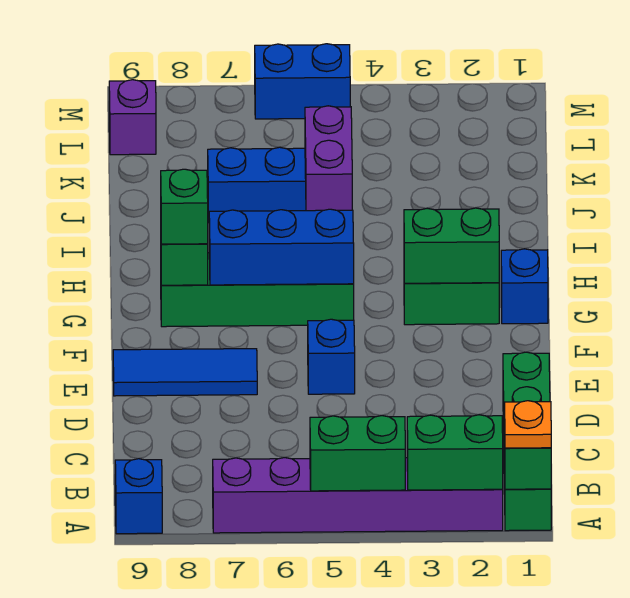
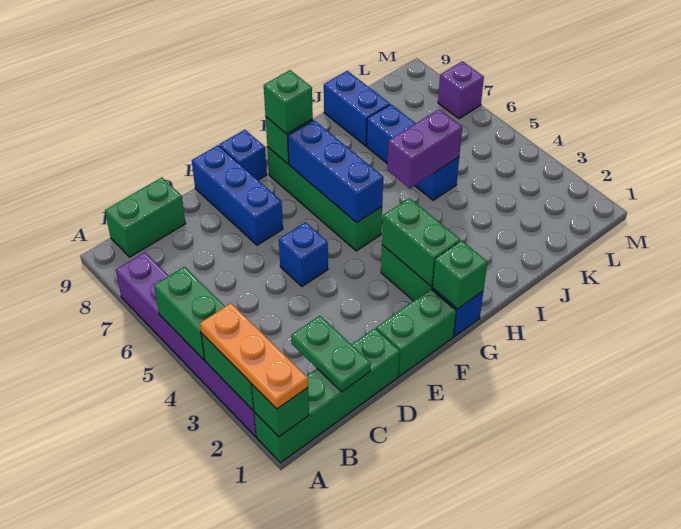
orange 1x1 plate [505,401,551,448] -> orange 1x3 plate [200,303,308,409]
blue 1x1 brick [115,459,162,534] -> blue 1x1 brick moved to [219,130,267,180]
none -> green 1x2 brick [105,177,186,257]
none -> green 1x2 plate [291,316,371,392]
none -> green 1x2 brick [376,289,456,376]
blue 1x3 tile [113,349,257,396] -> blue 1x3 brick [192,145,283,245]
none -> green 1x1 brick [433,241,487,309]
purple 1x1 brick [109,80,156,155] -> purple 1x1 brick moved to [438,61,484,119]
blue 1x2 brick [255,44,350,119] -> blue 1x2 brick moved to [324,71,390,146]

